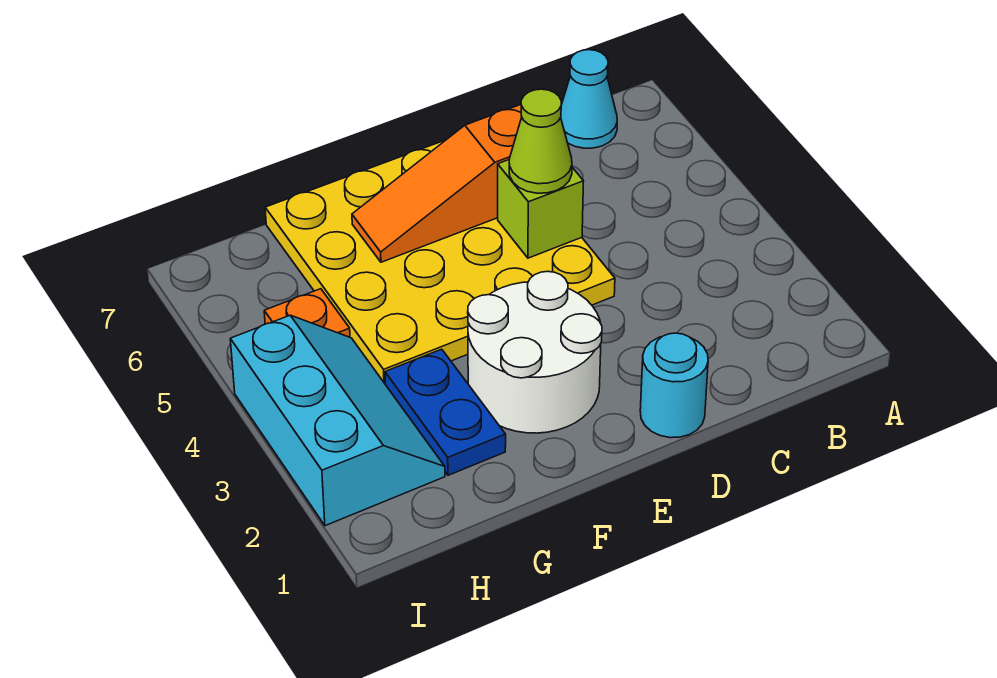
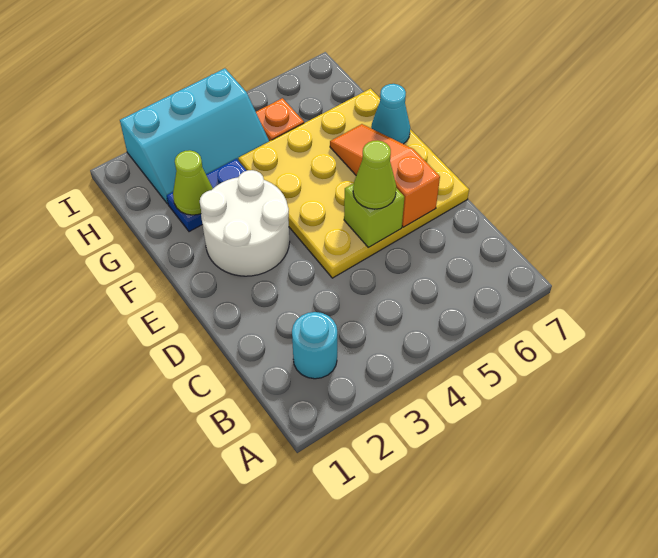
cyan 1x1 cone [561,50,617,148] -> cyan 1x1 cone moved to [371,84,410,144]
cyan 1x1 round brick [640,333,708,438] -> cyan 1x1 round brick moved to [292,312,337,379]
none -> lime 1x1 cone [173,150,213,215]

